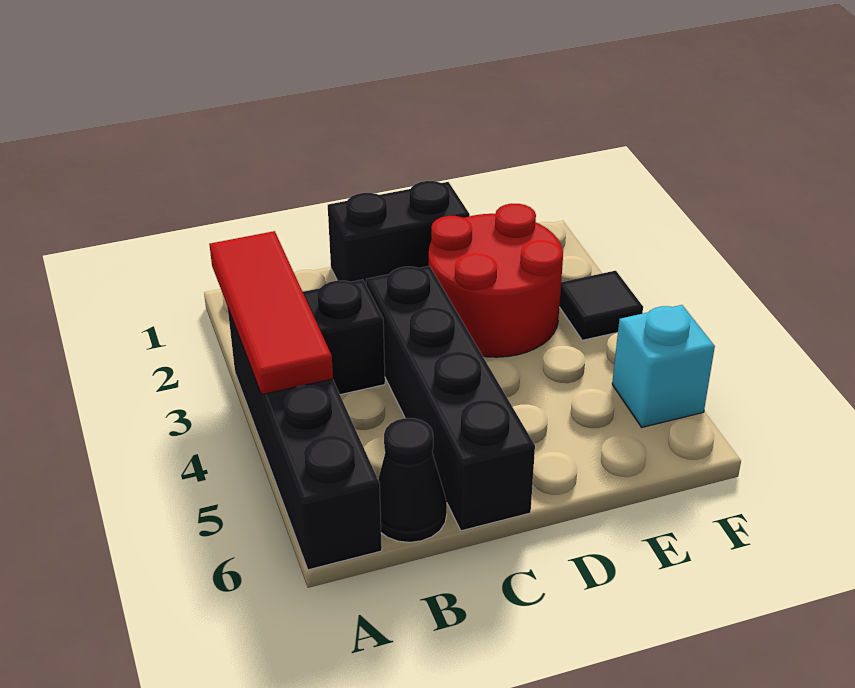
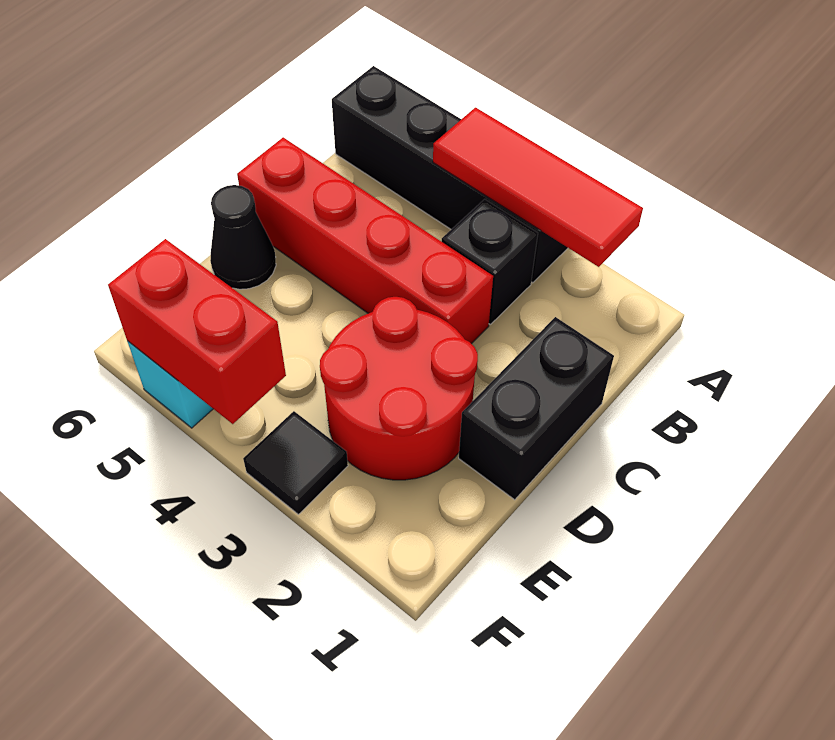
black 1x1 cone [378,418,447,542] -> black 1x1 cone moved to [210,185,276,289]
black 1x4 brick [366,266,535,531] -> red 1x4 brick [237,137,493,344]
none -> red 1x2 brick [108,239,286,424]

